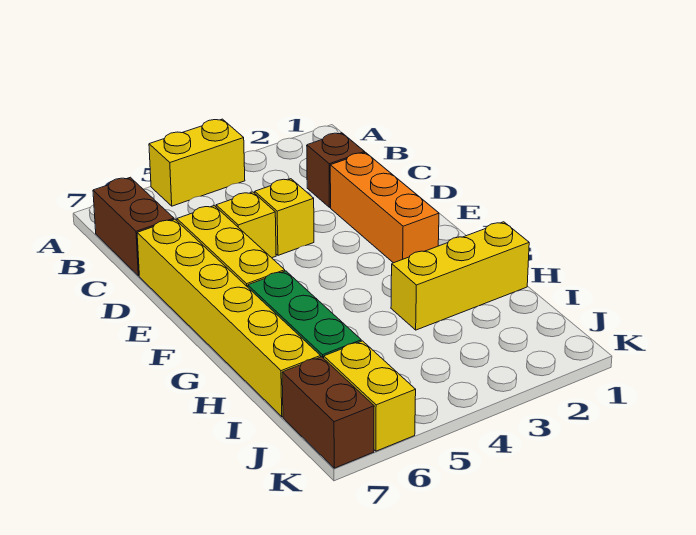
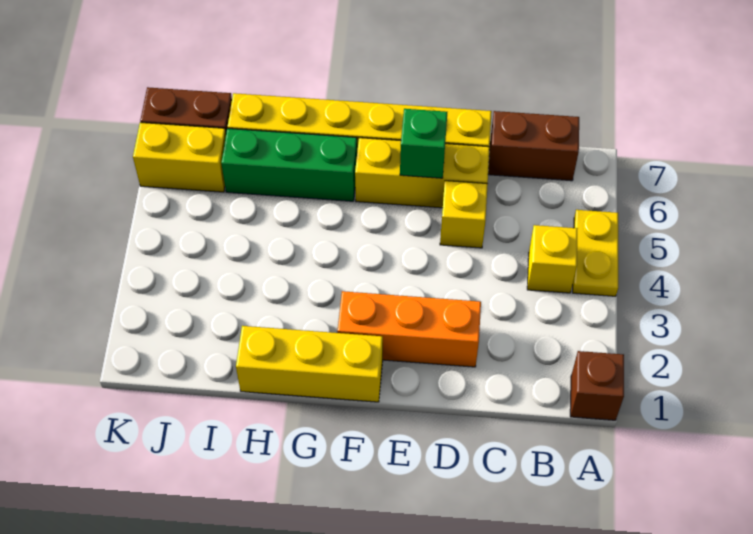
yellow 1x2 brick [149,119,245,206] -> yellow 1x2 plate [573,210,618,296]
brown 1x1 brick [307,133,365,207] -> brown 1x1 brick moved to [570,351,624,420]
yellow 1x1 brick [255,179,314,255] -> yellow 1x1 brick moved to [527,225,577,293]
none -> green 1x1 brick [400,109,447,178]
yellow 1x3 brick [391,222,529,330] -> yellow 1x3 brick turned to [236,326,383,402]

